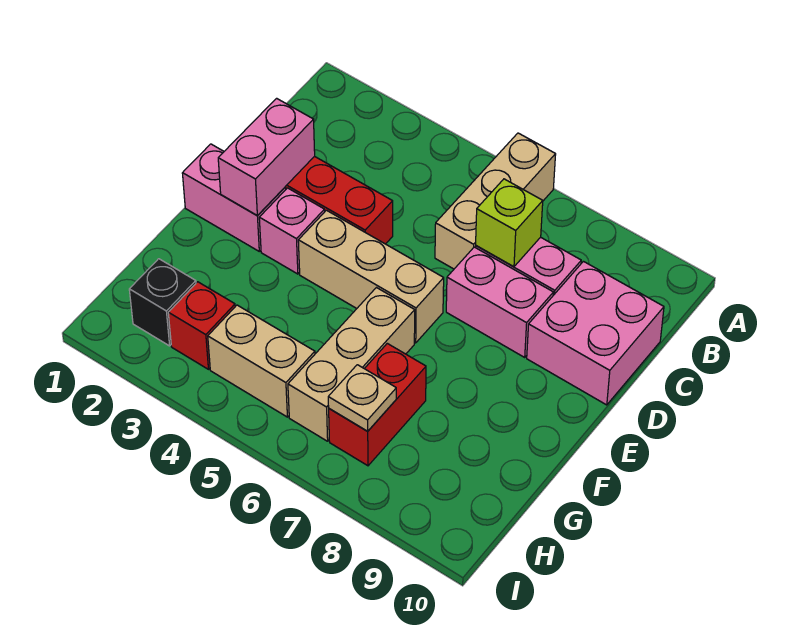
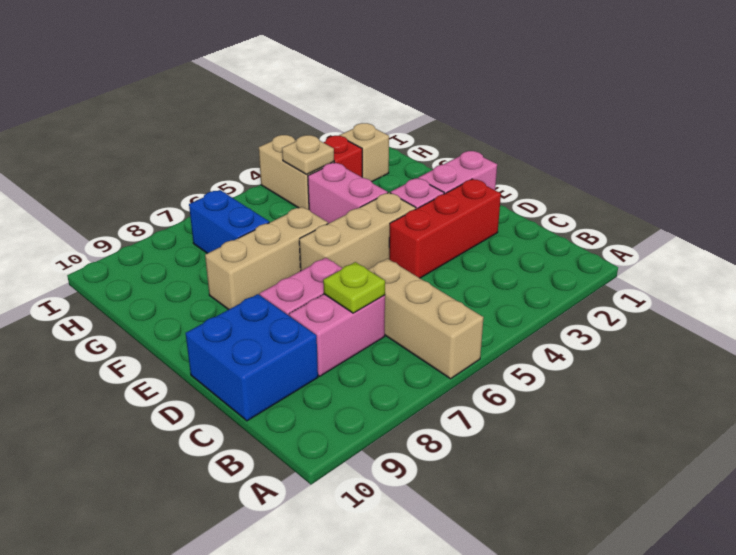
lime 1x1 brick [476,179,543,267] -> lime 1x1 plate [323,262,385,313]
pink 2x2 brick [527,261,664,405] -> blue 2x2 brick [186,294,318,421]
pink 1x2 brick [218,98,315,216] -> pink 1x2 brick moved to [308,163,388,224]
tan 1x3 brick [288,288,415,441] -> tan 1x3 brick turned to [205,207,328,310]
red 1x2 brick [329,343,426,466] -> blue 1x2 brick [189,190,269,253]
black 1x1 brick [129,259,196,346] -> tan 1x1 brick [339,123,389,182]
tan 1x2 brick [208,305,315,417] -> tan 1x2 brick turned to [259,135,334,210]
tan 1x1 plate [328,365,396,431] -> tan 1x1 plate moved to [282,135,334,175]

